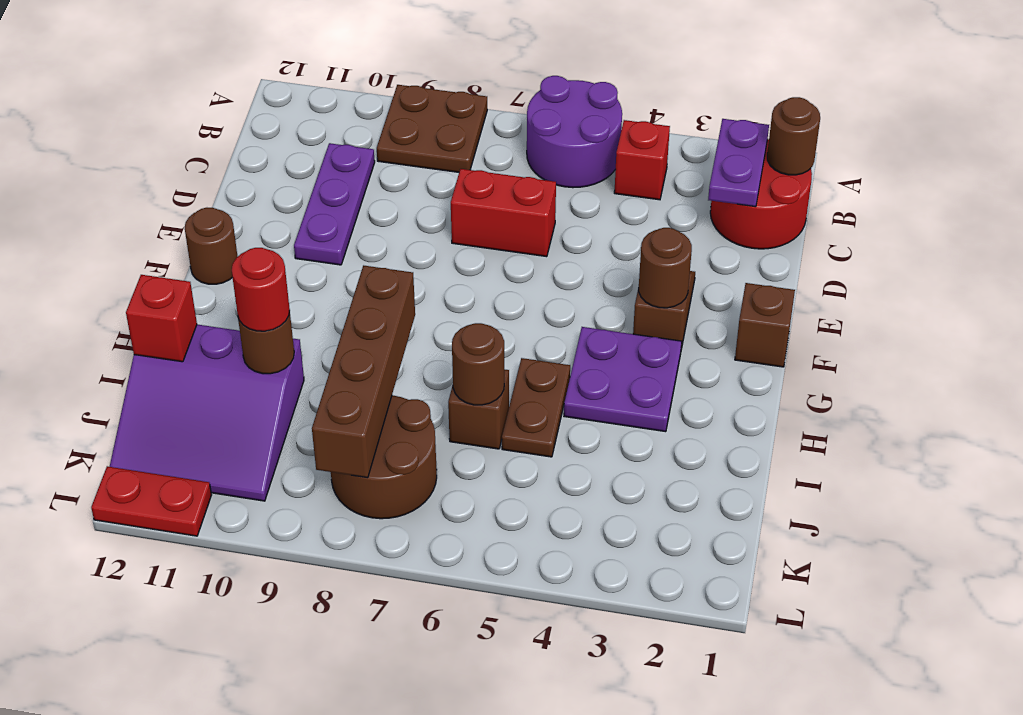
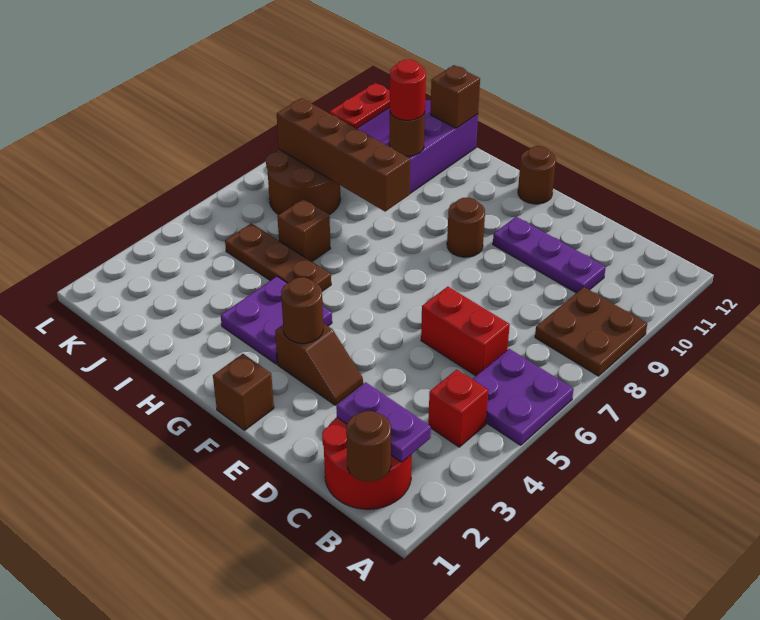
purple 2x2 round brick [527,76,622,188] -> purple 2x2 plate [472,349,574,445]
red 1x2 brick [451,169,556,257] -> red 1x2 brick turned to [421,287,510,376]
brown 1x2 plate [502,358,570,457] -> brown 1x3 plate [225,223,331,291]
brown 1x1 round brick [452,323,504,405] -> brown 1x1 round brick moved to [447,197,485,257]
red 1x1 brick [126,275,197,362] -> brown 1x1 brick [430,65,480,128]

